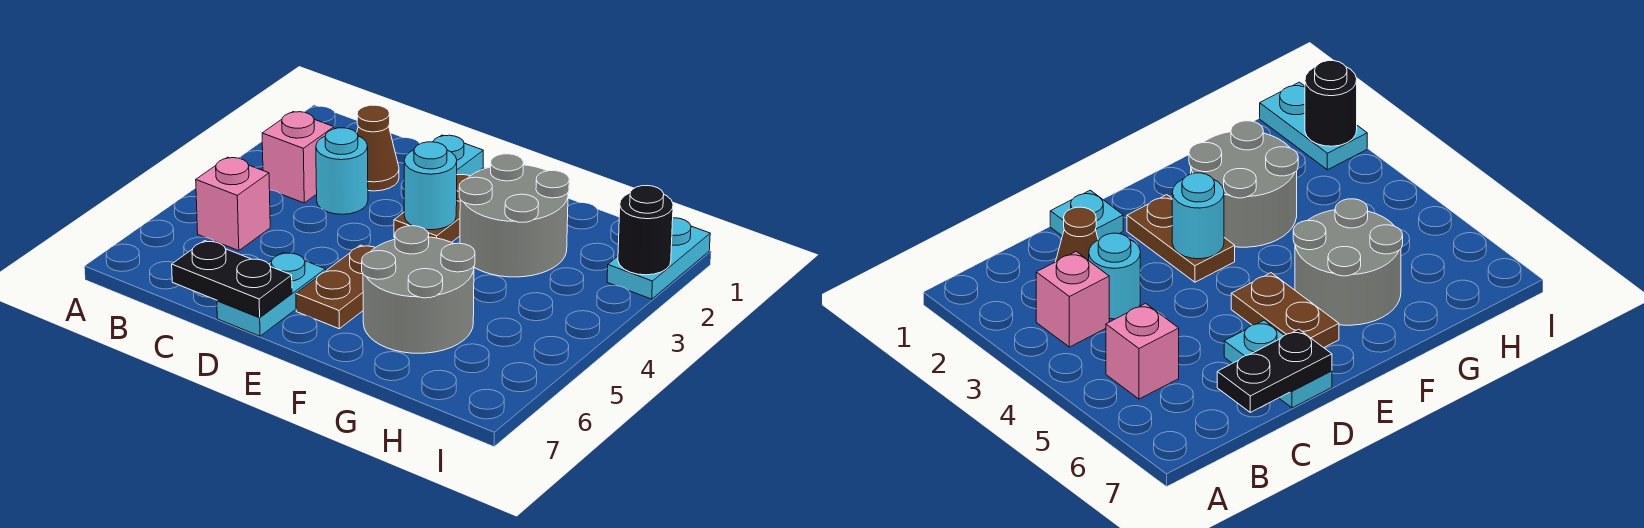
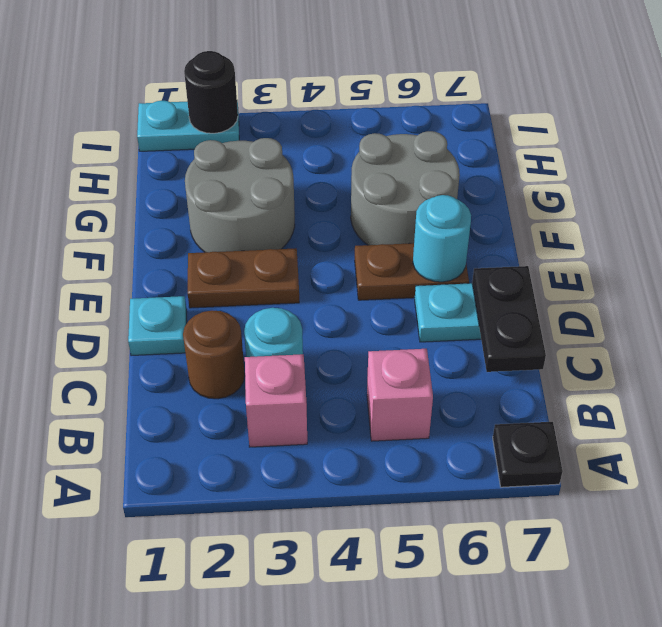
none -> black 1x1 plate [493,422,563,487]
brown 1x1 cone [357,105,399,191] -> brown 1x1 round brick [183,311,245,399]
cyan 1x1 round brick [404,142,457,230] -> cyan 1x1 round brick moved to [413,195,471,282]

